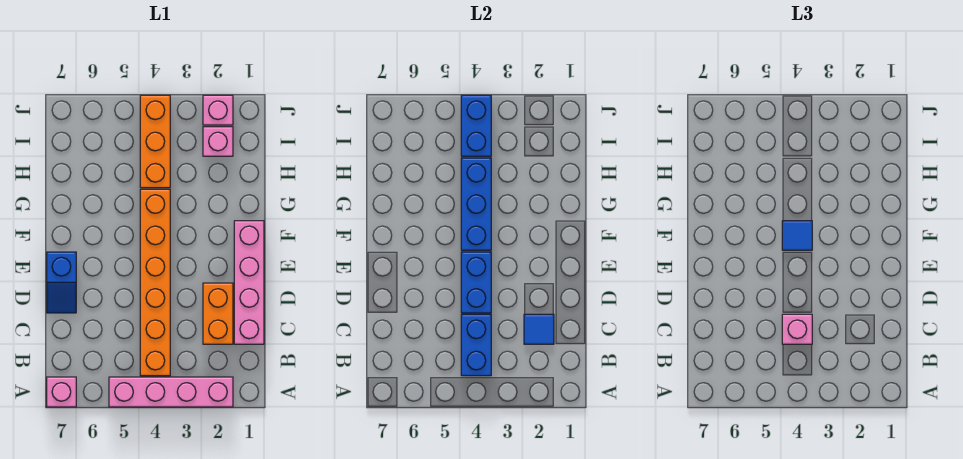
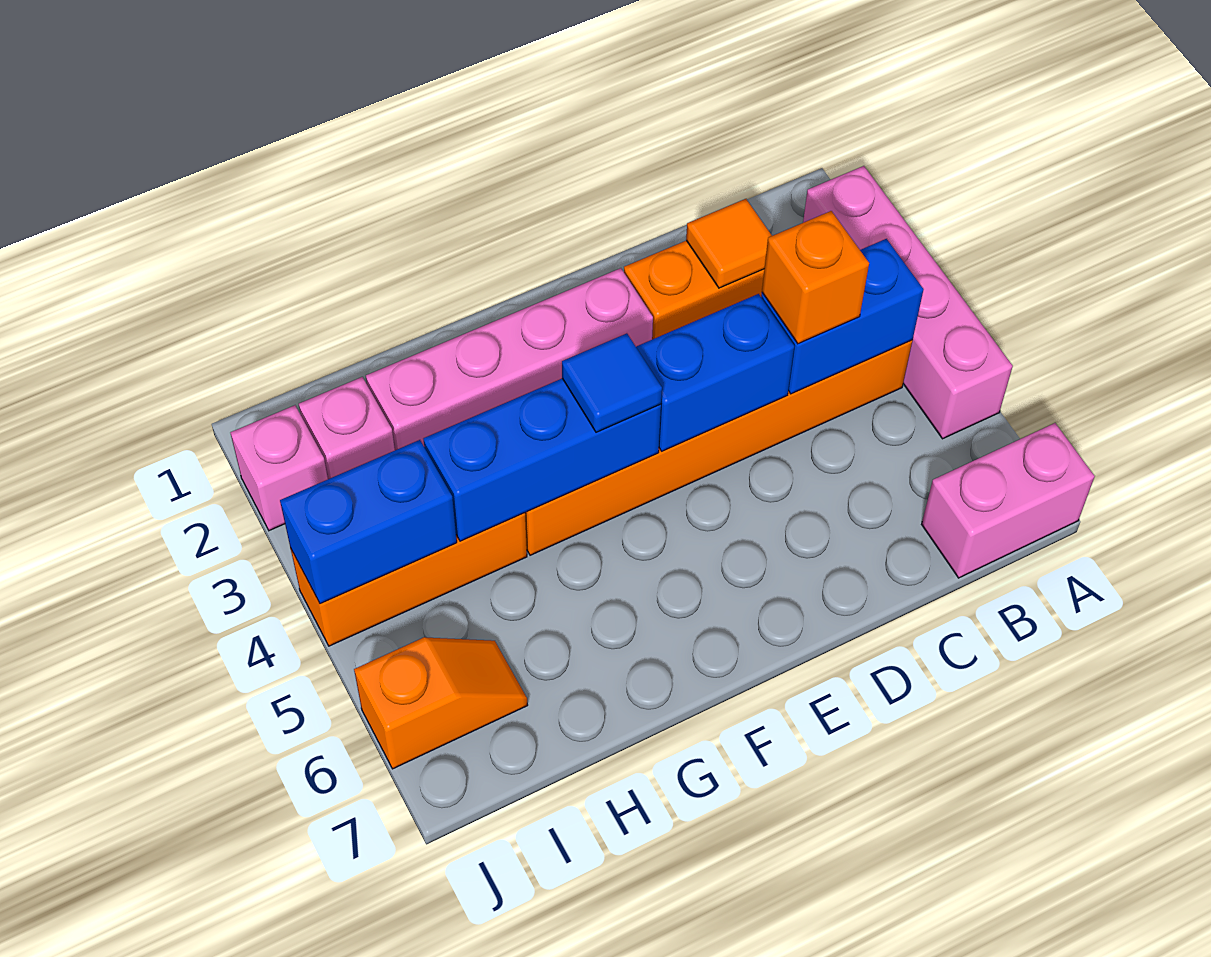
pink 1x1 brick [47,377,76,407] -> pink 1x2 brick [922,423,1095,578]
pink 1x4 brick [234,221,264,344] -> pink 1x4 brick moved to [366,268,653,450]
blue 1x1 tile [524,314,554,344] -> orange 1x1 tile [686,199,772,288]
pink 1x1 brick [782,314,812,344] -> orange 1x1 brick [762,211,869,344]
blue 1x2 slope [47,252,76,313] -> none
none -> orange 1x2 slope [354,637,528,769]

